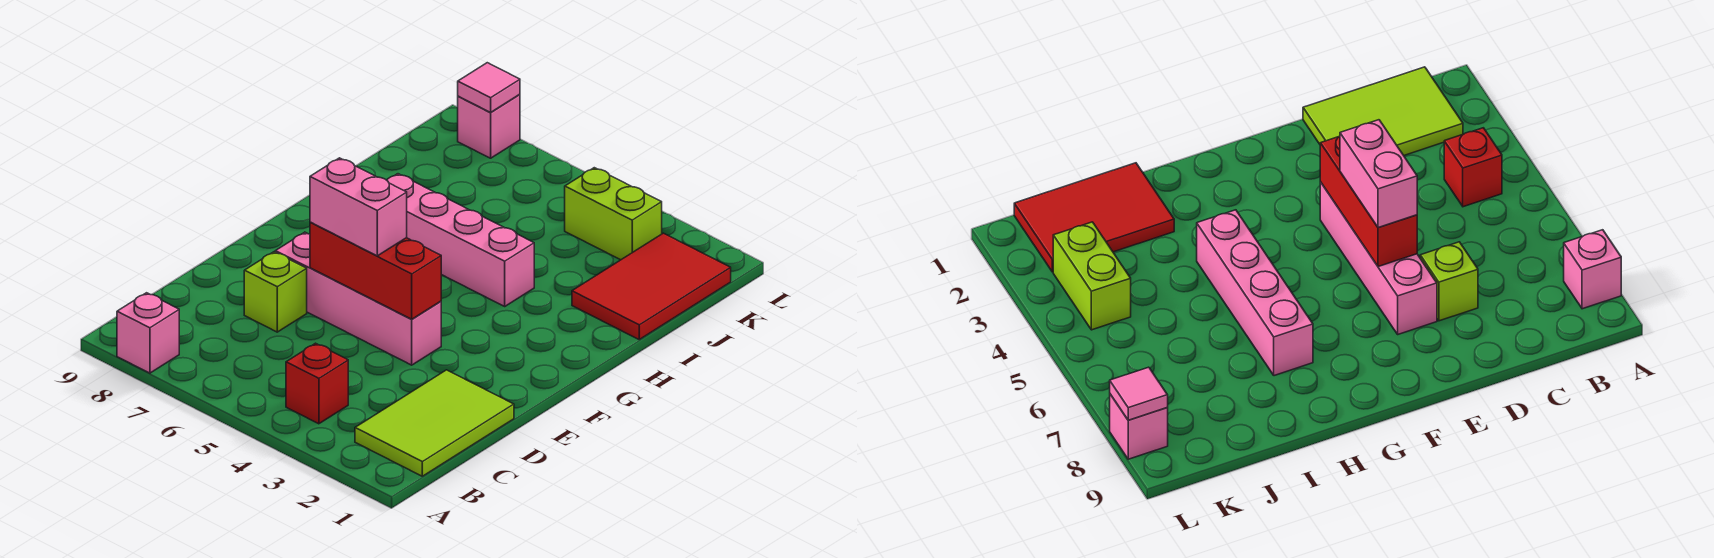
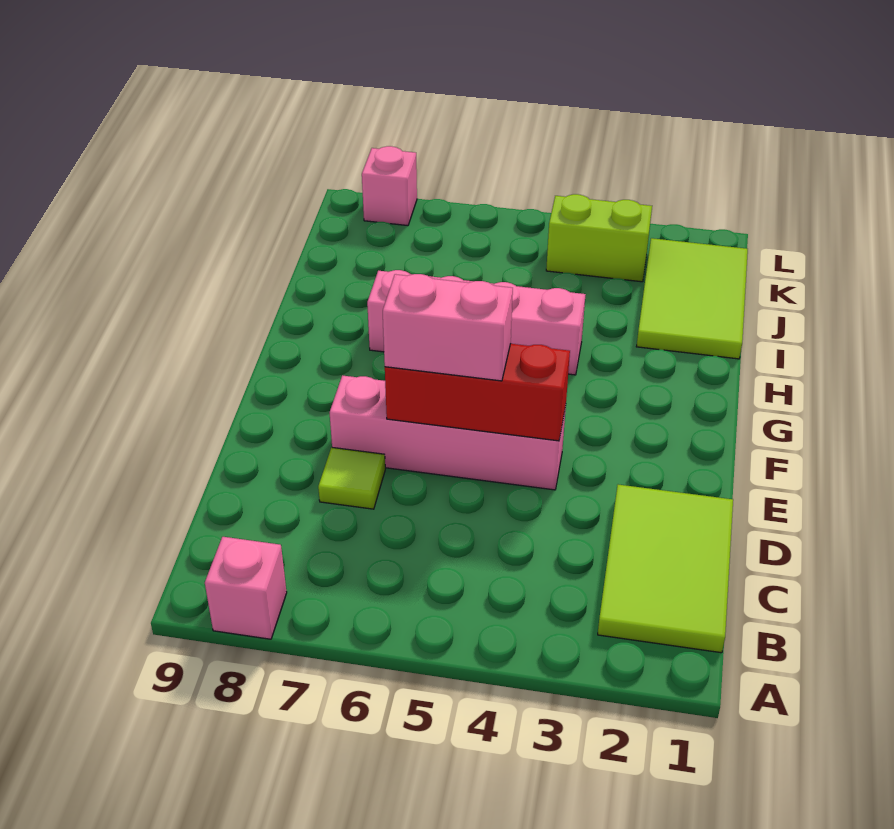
red 1x1 brick [286,343,348,424] -> none
lime 1x1 brick [244,252,307,332] -> lime 1x1 tile [318,447,385,509]
red 2x3 tile [572,233,731,339] -> lime 2x3 tile [636,238,748,359]
pink 1x1 tile [458,63,520,112] -> none

